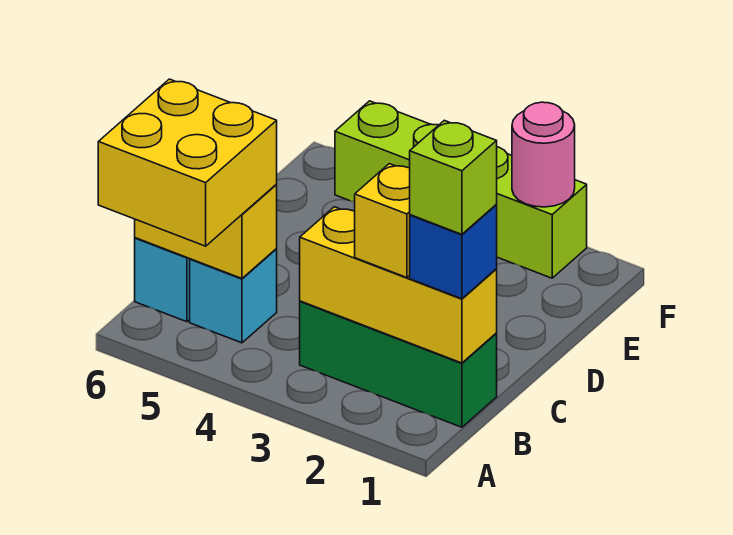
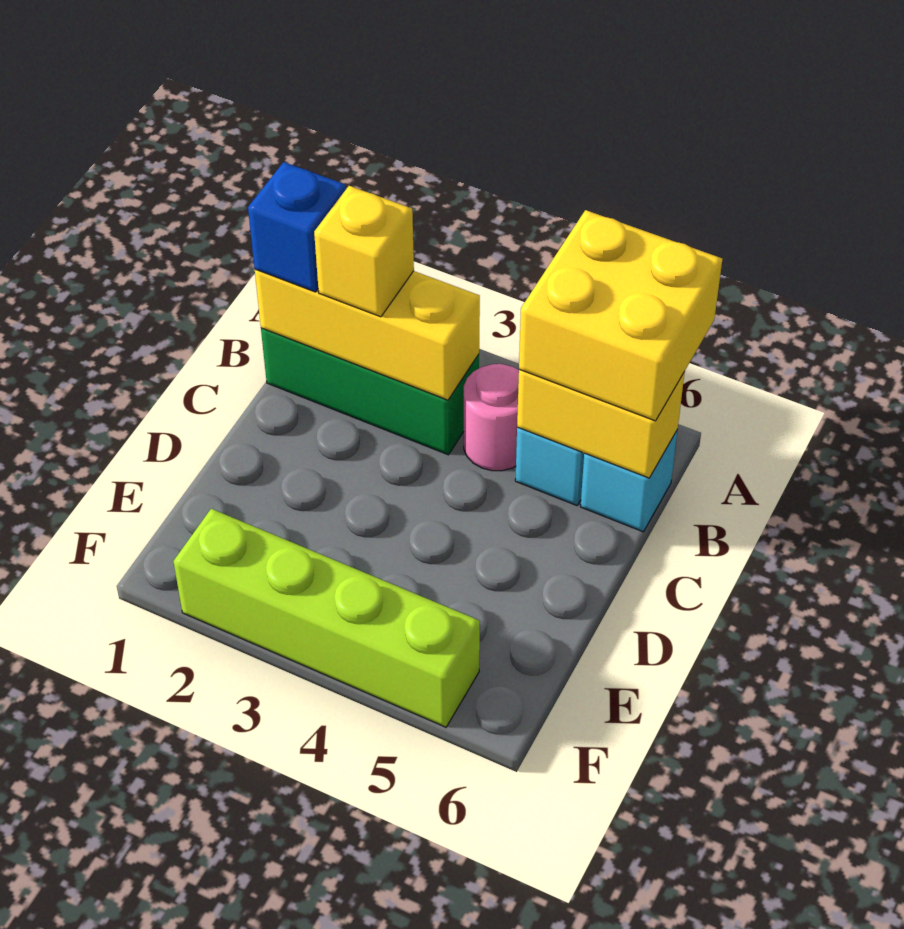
lime 1x1 brick [410,120,497,234] -> none
pink 1x1 round brick [512,102,575,207] -> pink 1x1 round brick moved to [464,364,519,471]

